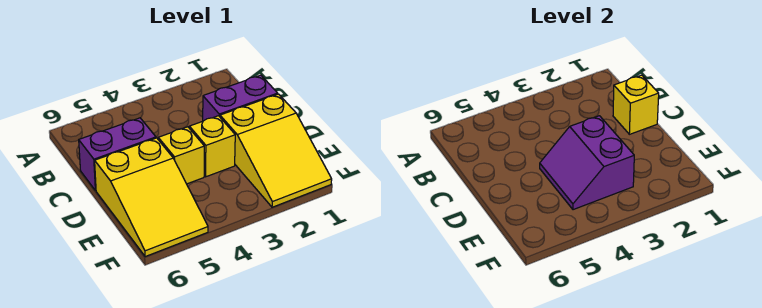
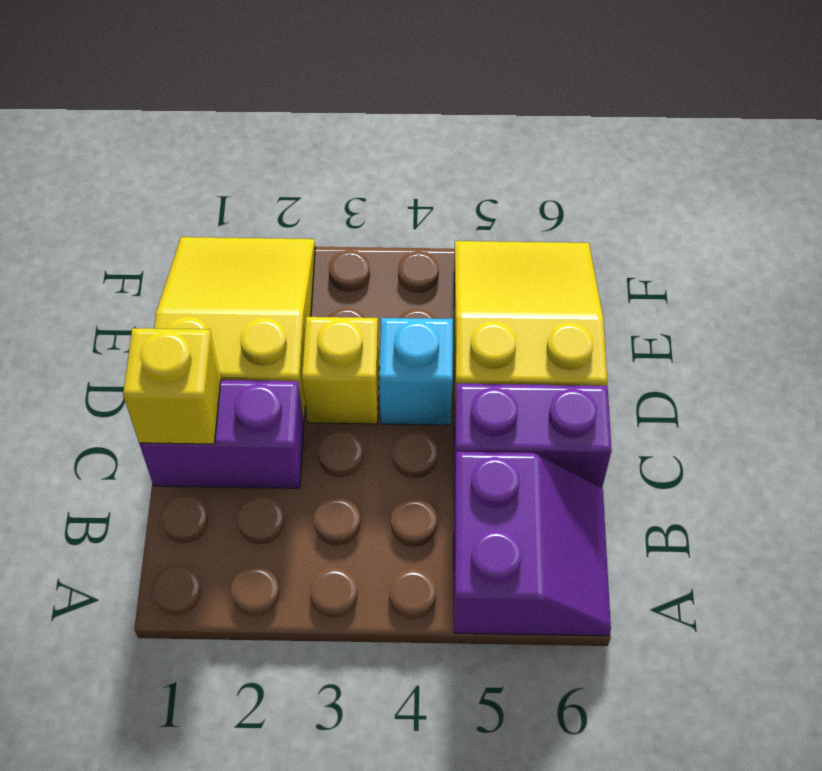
purple 2x2 slope [540,116,634,210] -> purple 2x2 slope moved to [454,452,611,636]
yellow 1x1 brick [158,127,204,184] -> cyan 1x1 brick [379,318,453,425]

